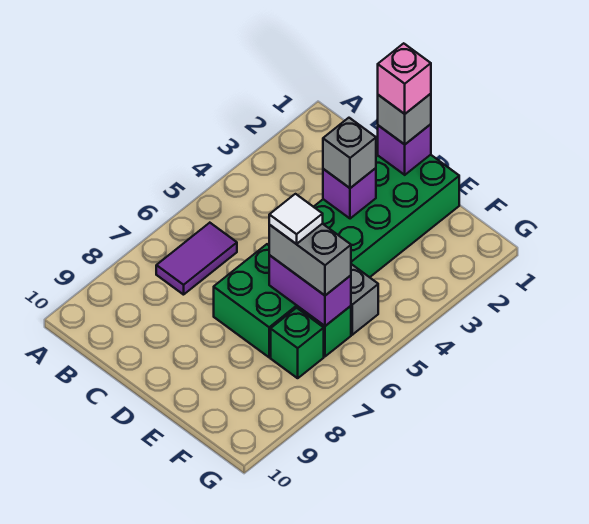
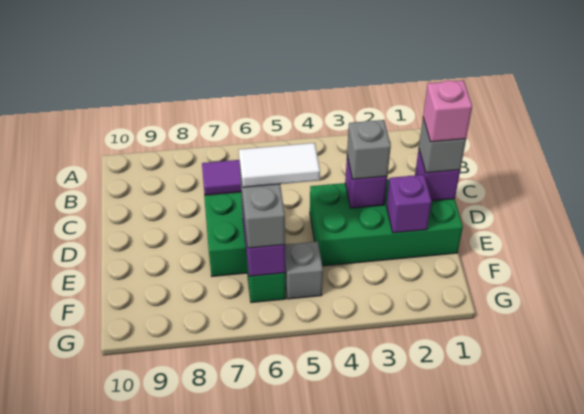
none -> purple 1x1 brick [386,175,432,233]
white 1x1 tile [269,194,323,244] -> white 1x2 tile [239,143,320,187]
green 1x1 brick [271,308,324,378] -> none

